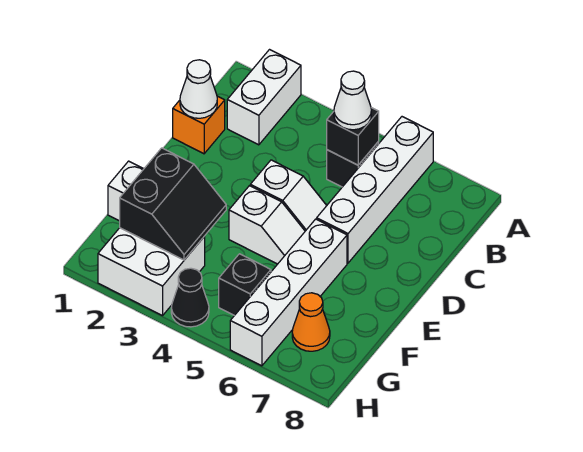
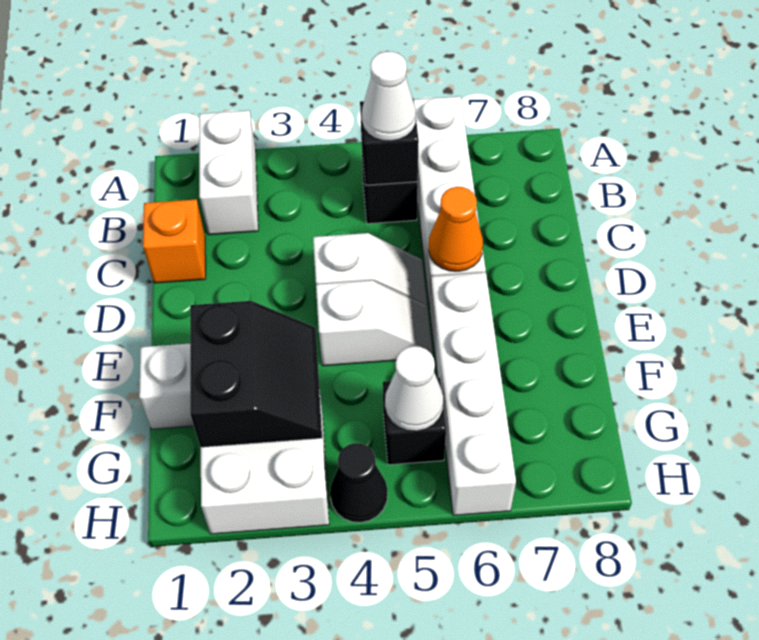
white 1x1 cone [180,60,217,118] -> white 1x1 cone moved to [385,346,444,431]
orange 1x1 cone [292,293,330,351] -> orange 1x1 cone moved to [428,187,483,271]

